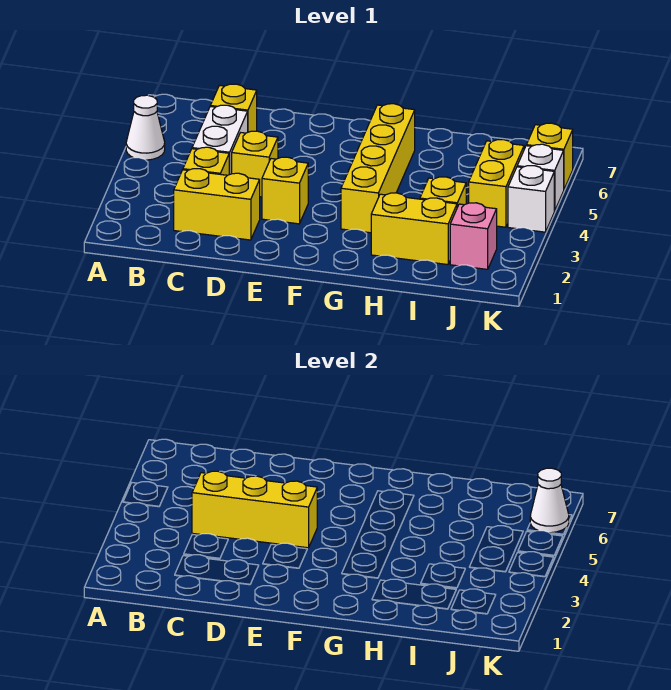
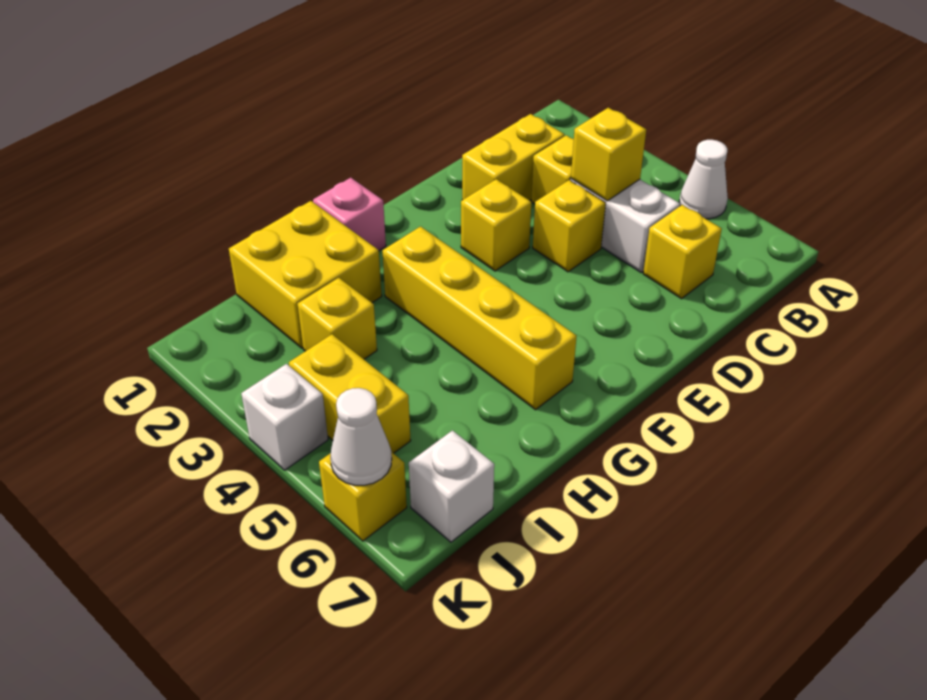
yellow 1x3 brick [192,471,317,548] -> yellow 1x1 brick [571,108,646,201]
yellow 1x2 brick [371,193,457,265] -> yellow 2x2 brick [229,201,382,348]
pink 1x1 brick [450,203,497,269] -> pink 1x1 brick moved to [313,178,386,251]
white 1x1 brick [517,144,564,211] -> white 1x1 brick moved to [409,430,494,542]

